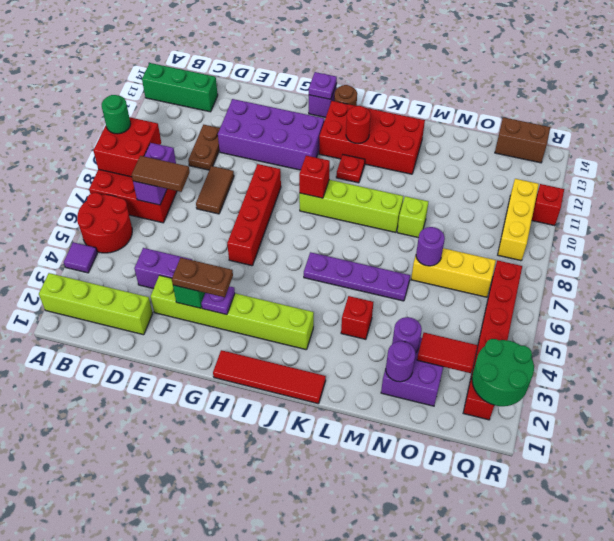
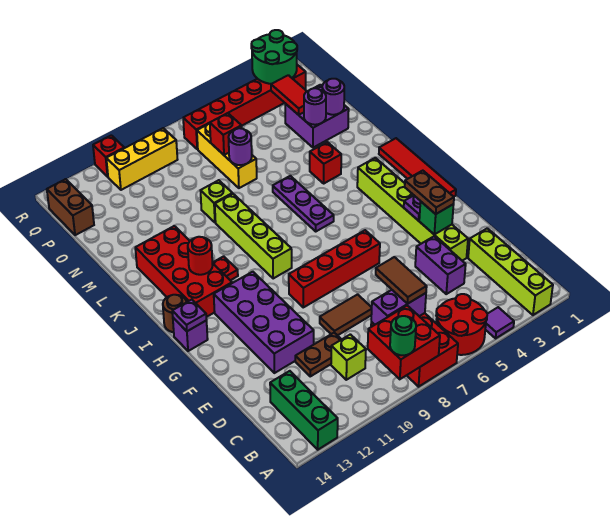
none -> lime 1x1 brick [331,334,366,380]
red 1x1 brick [299,156,330,198] -> red 1x1 brick moved to [210,113,242,155]
purple 1x4 plate [304,252,410,301] -> purple 1x3 plate [273,176,334,231]

